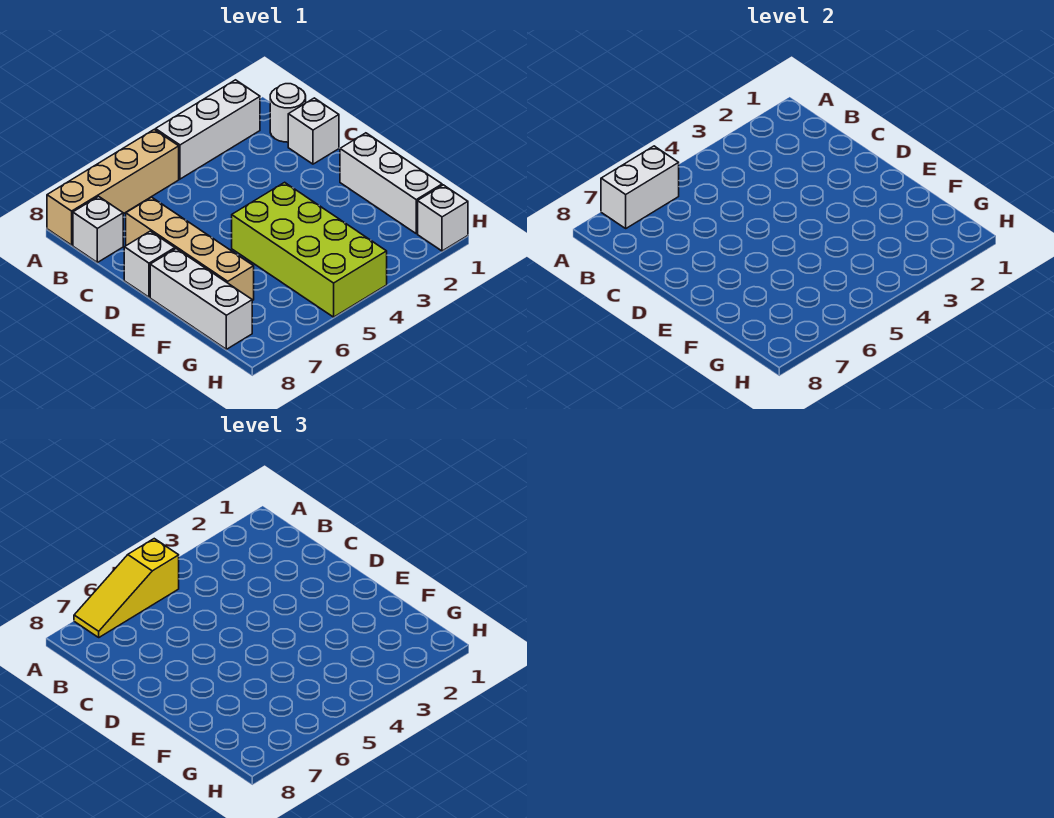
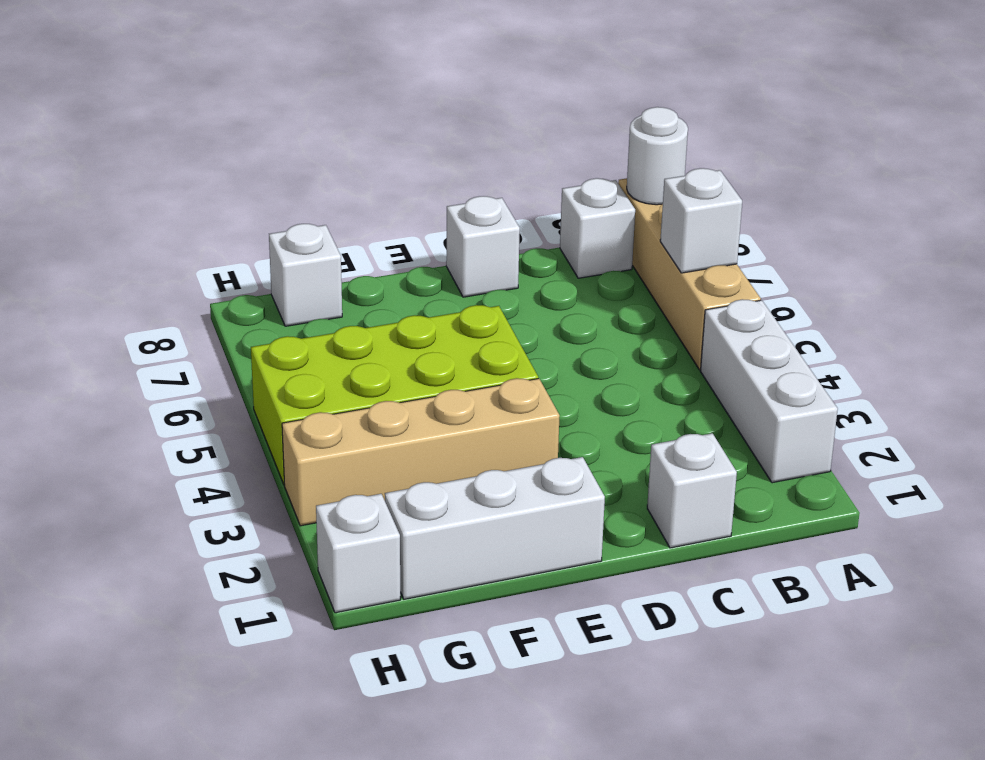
yellow 1x3 slope [74,539,179,637] -> none
white 1x2 brick [601,146,679,228] -> white 1x1 brick [660,168,742,273]
white 1x1 round brick [270,84,306,142] -> white 1x1 round brick moved to [627,107,688,205]
tan 1x4 brick [126,197,254,301] -> tan 1x4 brick moved to [282,378,560,526]
white 1x3 brick [150,249,252,349] -> white 1x1 brick [269,224,342,326]

